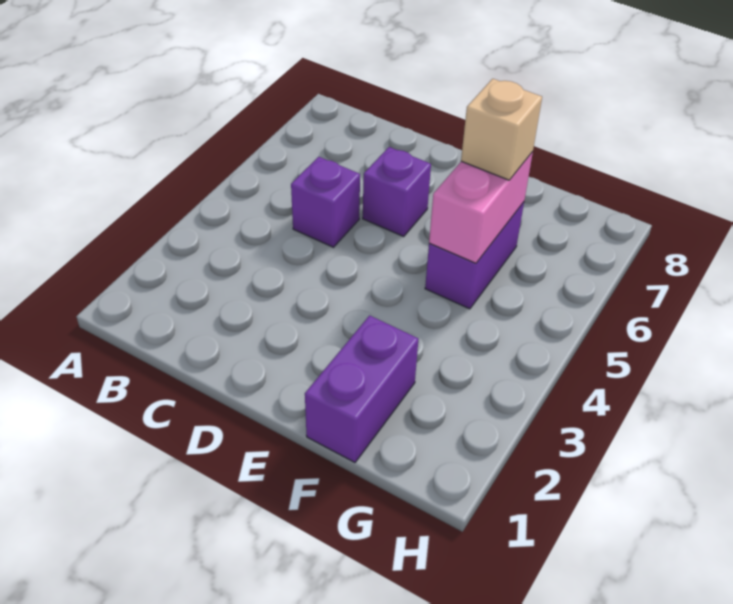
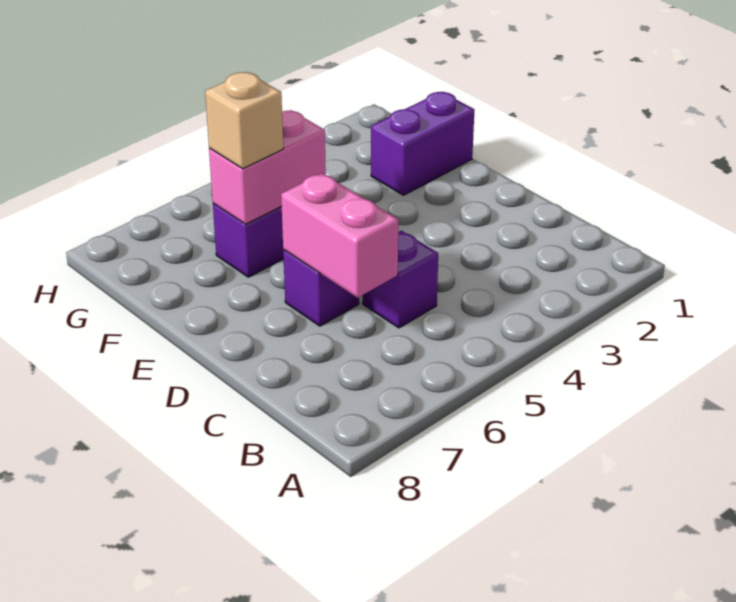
none -> pink 1x2 brick [281,173,398,298]

